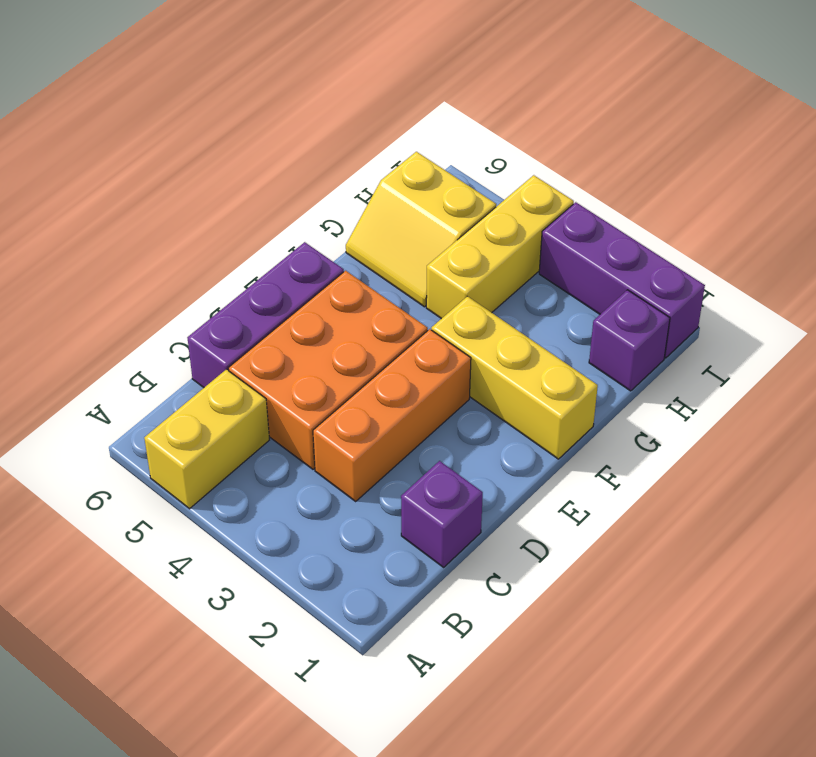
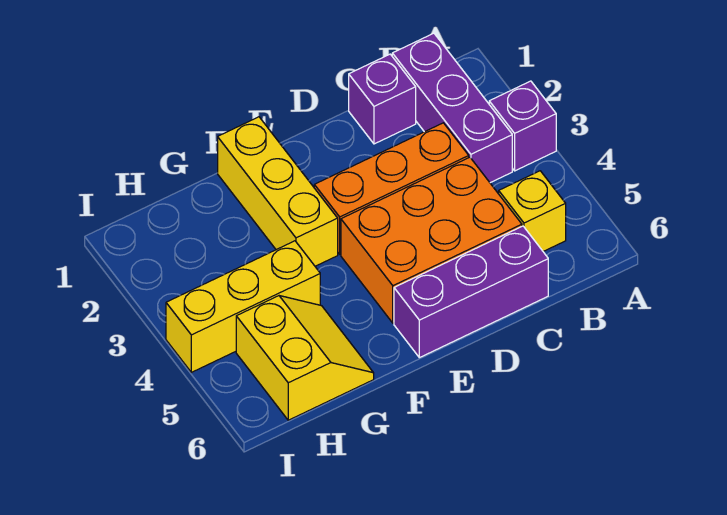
yellow 1x2 brick [144,369,269,509] -> yellow 1x1 brick [499,171,566,251]
purple 1x1 brick [589,290,670,391] -> purple 1x1 brick moved to [489,81,556,171]
purple 1x3 brick [539,202,705,358] -> purple 1x3 brick moved to [392,33,512,183]

